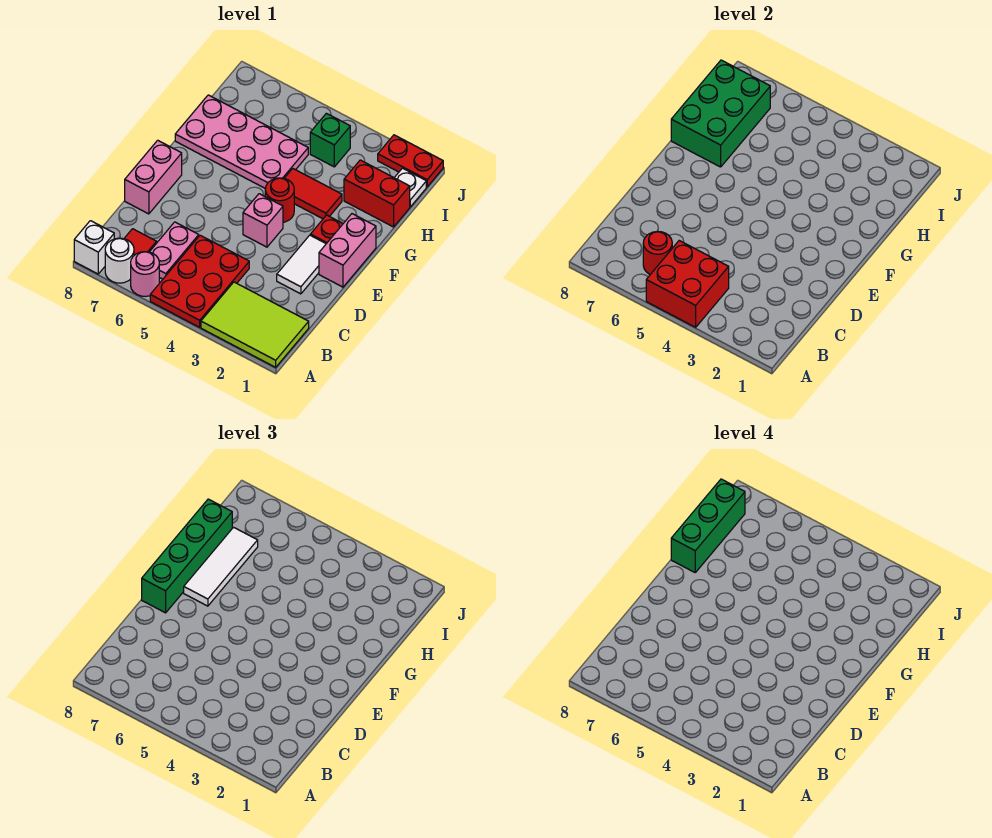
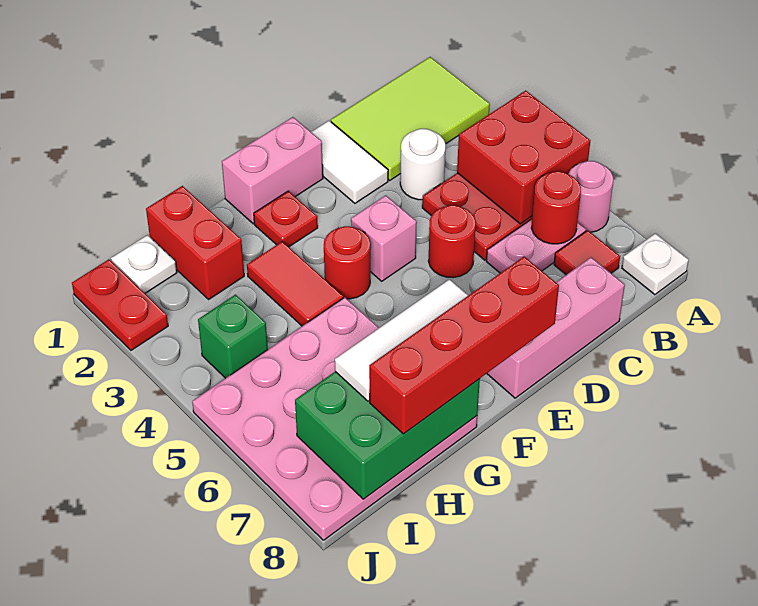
lime 2x3 tile [201,282,309,367] -> lime 2x3 tile turned to [331,57,490,180]
white 1x1 round brick [105,238,134,283] -> white 1x1 round brick moved to [400,129,446,200]
white 1x1 brick [74,221,114,274] -> white 1x1 plate [622,233,689,295]
white 1x2 tile [277,235,326,294] -> white 1x2 tile turned to [312,121,388,203]
none -> red 1x1 round brick [428,205,476,278]
pink 1x2 brick [125,140,182,214] -> pink 1x3 brick [487,257,625,398]
green 1x4 brick [142,499,232,613] -> red 1x4 brick [369,257,559,434]
pink 2x4 plate [175,95,308,189] -> pink 4x4 plate [192,297,477,540]
green 1x3 brick [671,479,745,572] -> none

